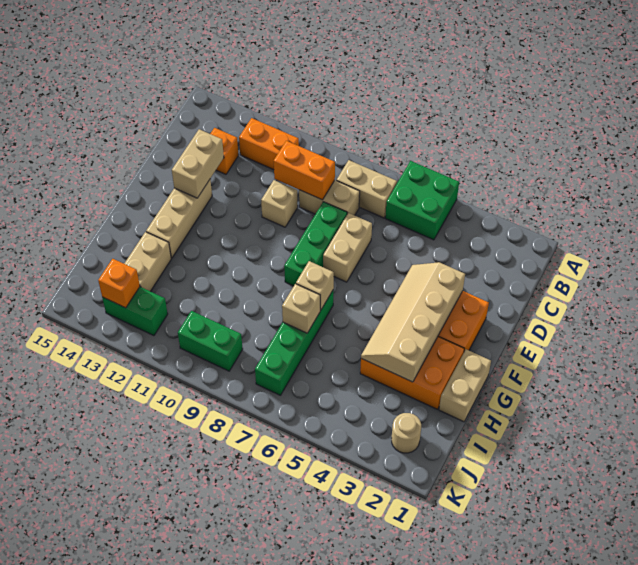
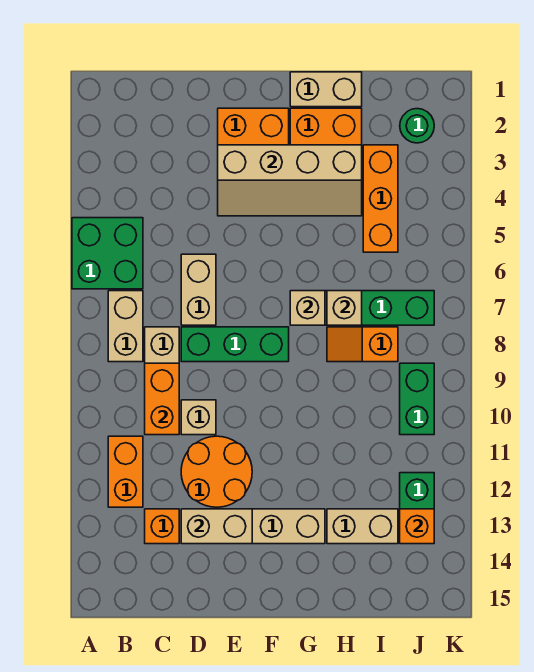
tan 1x2 brick [323,213,372,282] -> tan 1x2 brick turned to [181,254,216,325]
none -> orange 2x2 round brick [181,436,252,507]
none -> orange 1x2 slope [327,327,398,362]
none -> orange 1x3 brick [363,145,398,252]
tan 1x1 round brick [392,413,421,453] -> green 1x1 round brick [400,109,434,143]

